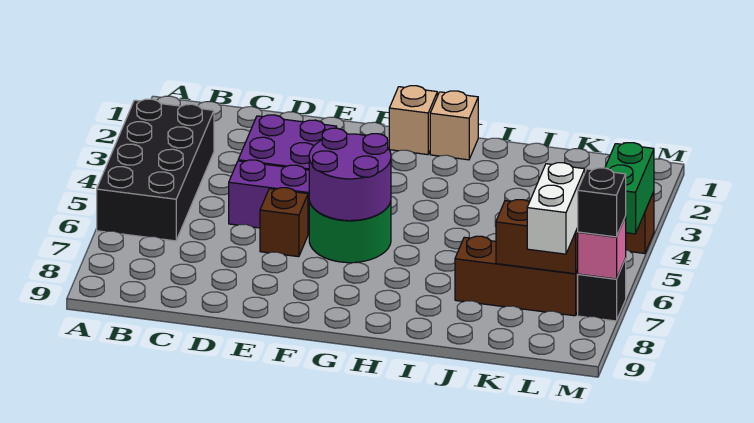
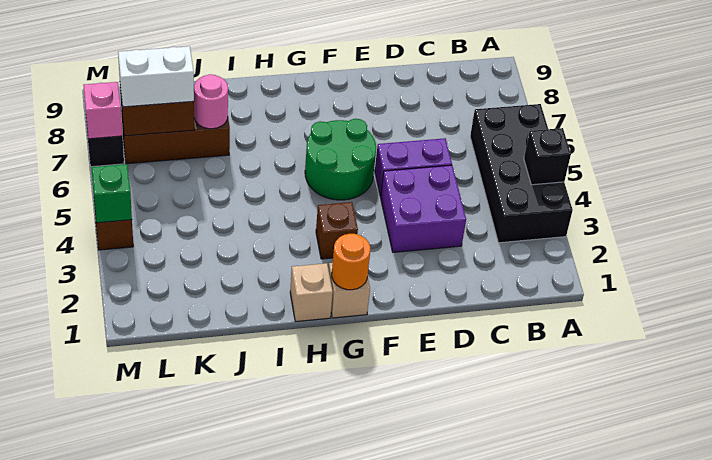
brown 1x1 brick [260,188,308,257] -> brown 1x1 brick moved to [316,202,358,259]
purple 2x2 round brick [309,128,391,221] -> none
none -> orange 1x1 round brick [332,234,370,290]
none -> pink 1x1 round brick [194,74,228,129]
white 1x2 brick [527,163,585,254] -> white 1x2 brick turned to [118,46,194,107]
green 1x2 brick [605,143,654,234] -> green 1x1 brick [91,164,132,223]
black 1x1 brick [578,168,626,237] -> black 1x1 brick moved to [524,128,571,185]

